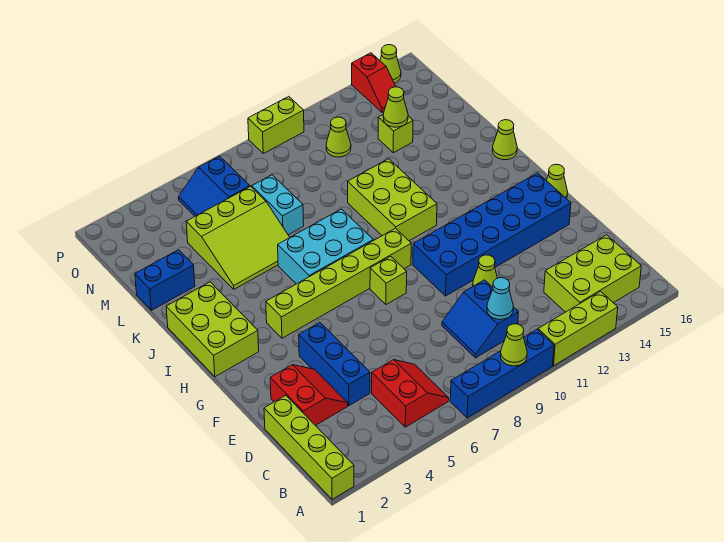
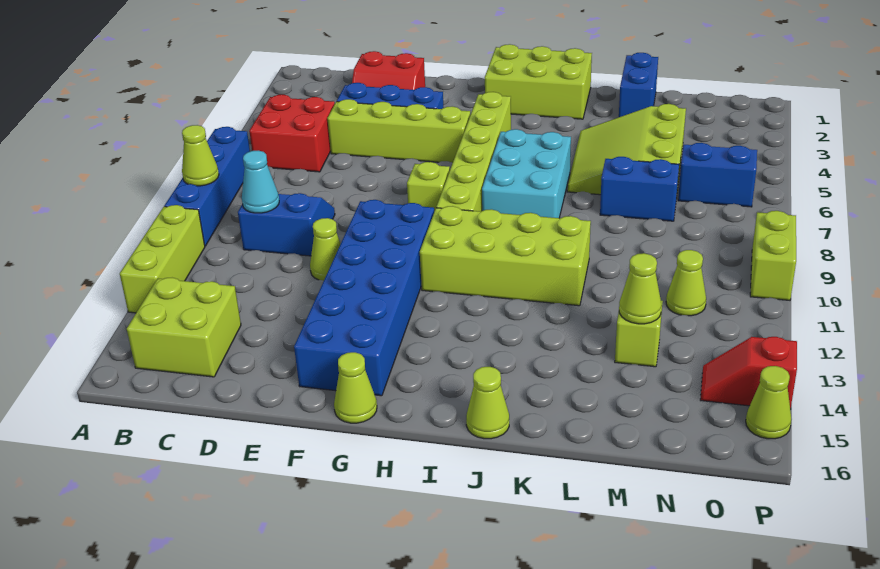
lime 1x4 brick [264,395,354,499] -> lime 1x4 brick moved to [327,99,470,163]
red 2x2 slope [372,360,449,427] -> red 2x2 brick [249,95,335,172]
lime 2x3 brick [544,235,641,312] -> lime 2x2 brick [127,278,241,377]
lime 2x3 brick [348,159,437,241] -> lime 2x4 brick [420,206,591,306]
cyan 1x2 brick [252,175,304,235] -> blue 1x2 brick [600,157,679,221]

